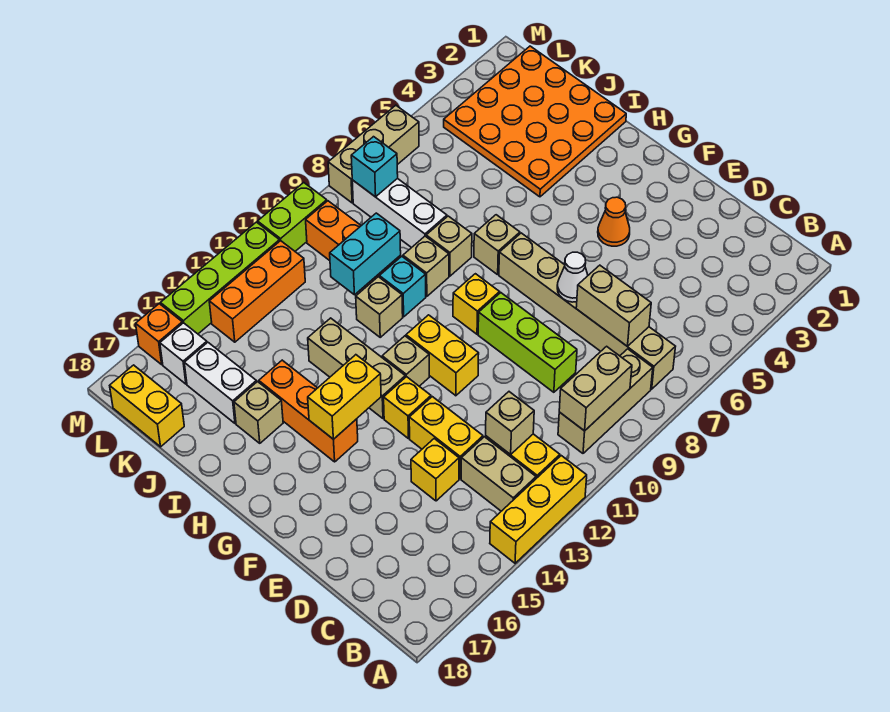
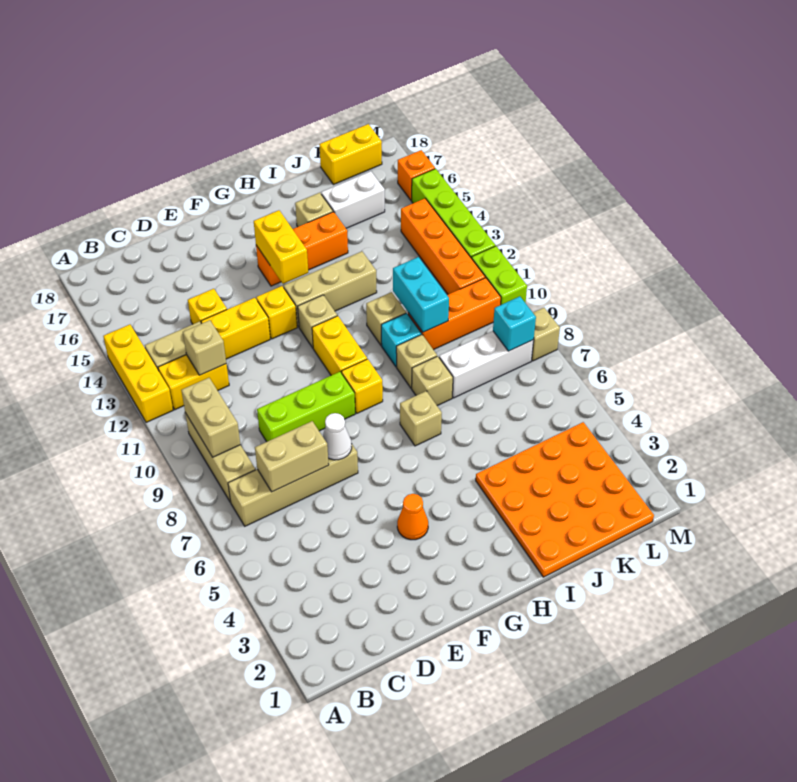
tan 1x6 brick [499,233,676,389] -> tan 1x4 brick [228,445,358,526]
yellow 1x2 brick [406,315,479,396] -> yellow 1x2 brick turned to [312,316,367,375]
orange 1x3 brick [209,241,305,342] -> orange 1x4 brick [401,199,485,294]
white 1x1 brick [160,323,207,384] -> none
tan 1x3 brick [328,105,419,203] -> tan 1x1 brick [532,308,560,361]

